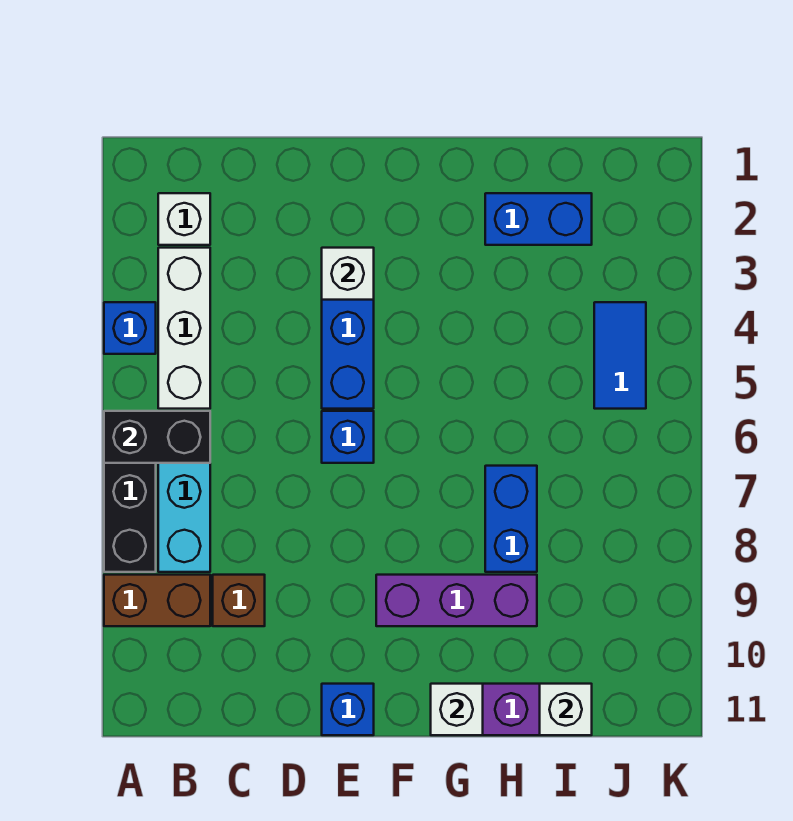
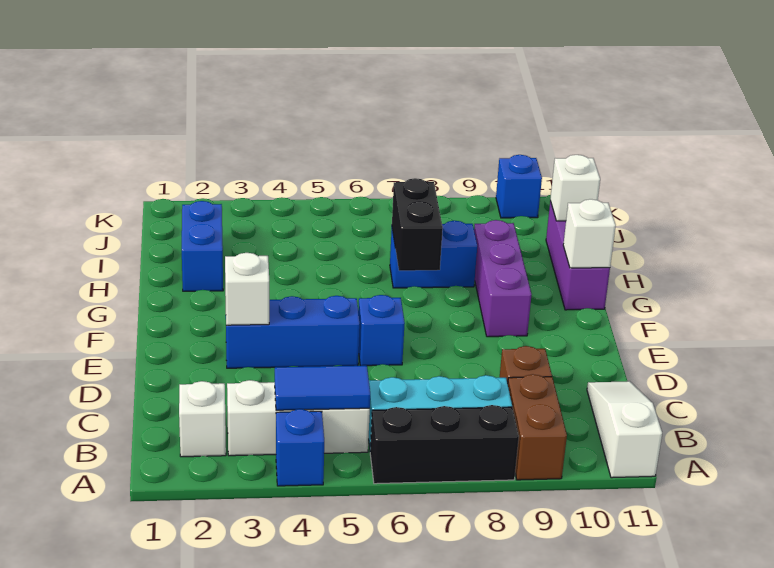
black 1x2 brick [104,411,210,463] -> black 1x2 brick moved to [392,178,443,271]
none -> white 1x3 slope [587,381,662,478]
blue 1x1 brick [322,684,374,735] -> blue 1x1 brick moved to [496,155,542,218]
blue 1x2 tile [594,302,646,409] -> blue 1x2 tile moved to [275,366,370,410]

